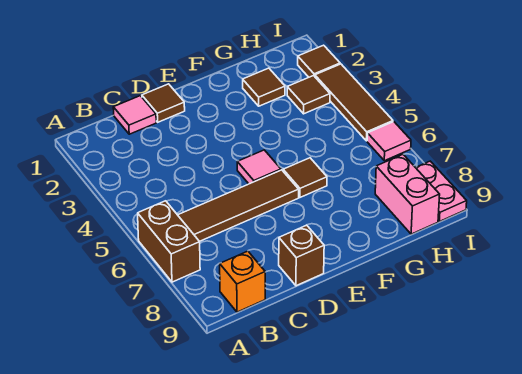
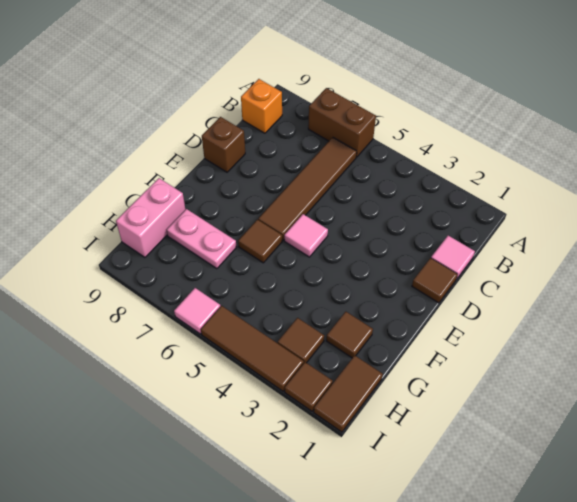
none -> brown 1x2 tile [314,355,383,432]
pink 1x2 brick [375,155,440,234] -> pink 1x2 brick turned to [116,178,185,257]
pink 1x2 plate [416,161,467,221] -> pink 1x2 plate moved to [167,209,237,269]

